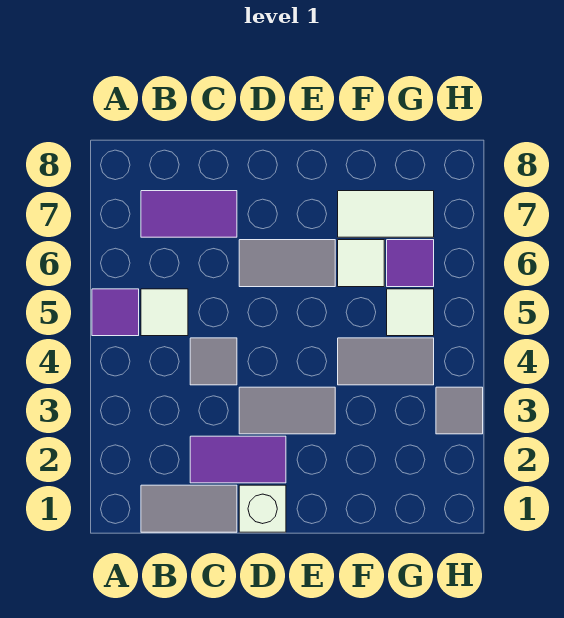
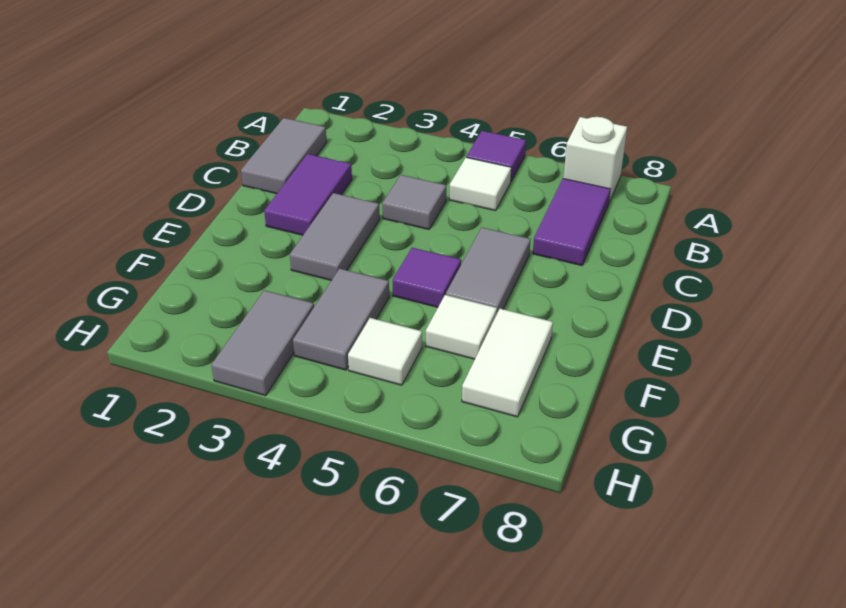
white 1x1 brick [239,485,286,532] -> white 1x1 brick moved to [563,117,627,202]
purple 1x1 tile [387,240,434,287] -> purple 1x1 tile moved to [393,248,461,307]
grey 1x1 tile [436,387,483,434] -> grey 1x2 tile [211,290,314,396]

